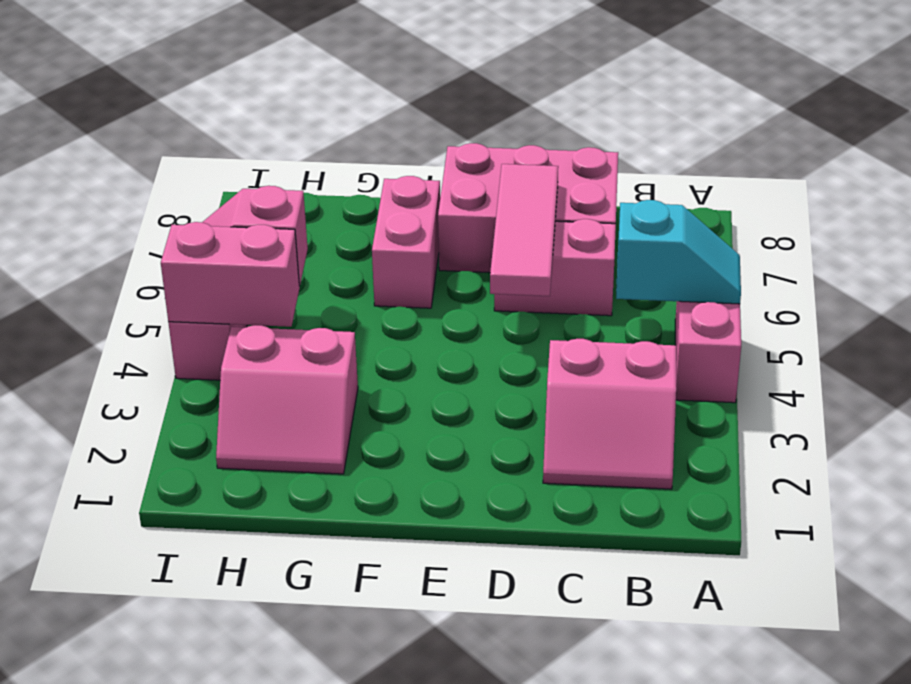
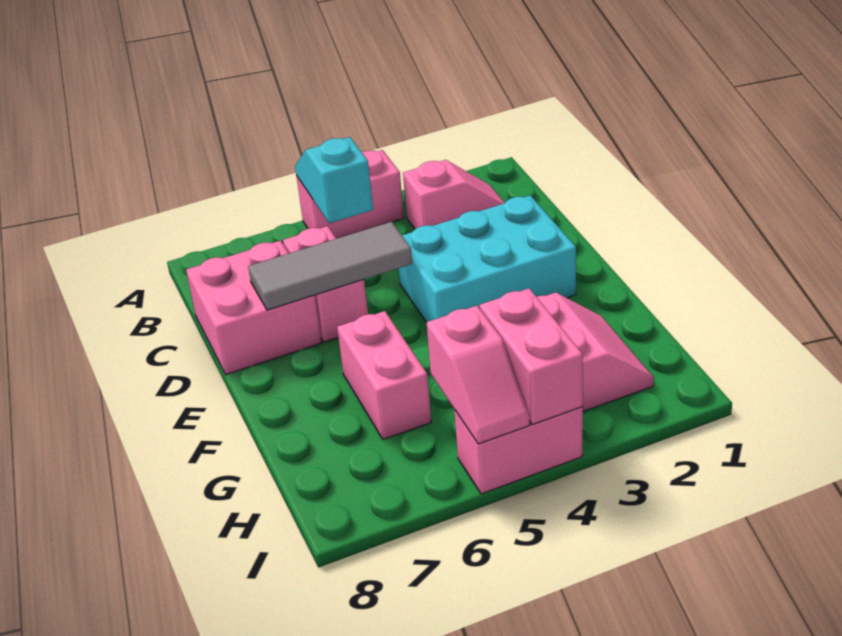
pink 2x2 slope [543,339,676,489] -> pink 1x2 slope [403,160,505,229]
pink 2x3 brick [438,143,618,273] -> pink 2x2 brick [186,241,322,374]
none -> cyan 2x3 brick [399,195,576,322]
pink 1x3 tile [490,164,558,296] -> grey 1x3 tile [248,222,412,310]
pink 1x2 brick [372,176,440,308] -> pink 1x2 brick turned to [337,311,431,440]

